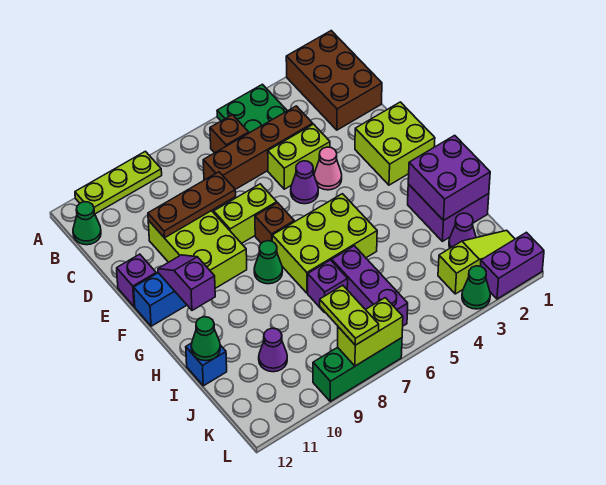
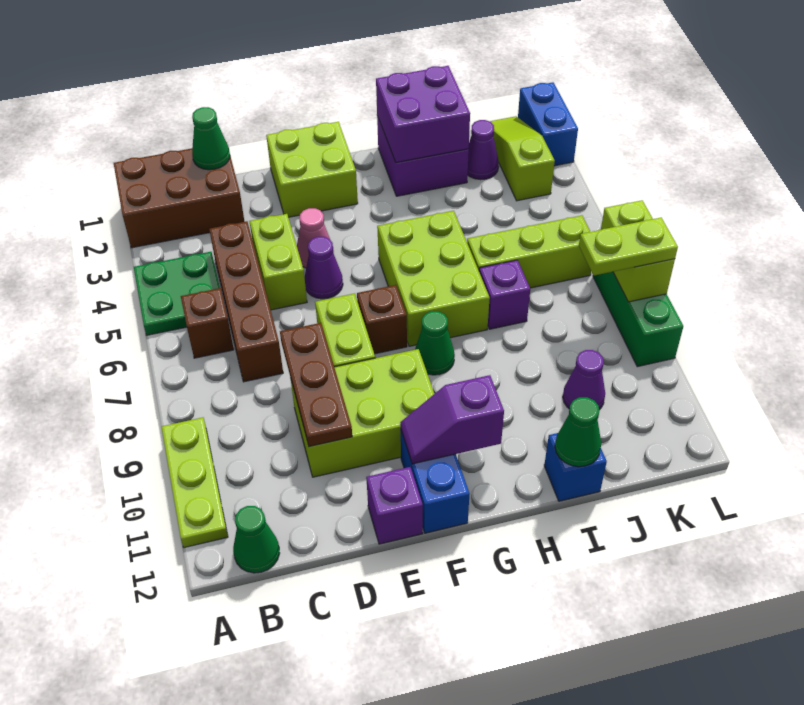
purple 1x3 brick [332,246,408,326] -> lime 1x3 brick [467,215,591,288]
purple 1x2 brick [481,232,544,299] -> blue 1x2 brick [518,82,578,166]
green 1x1 cone [462,266,490,309] -> green 1x1 cone moved to [192,107,230,170]

